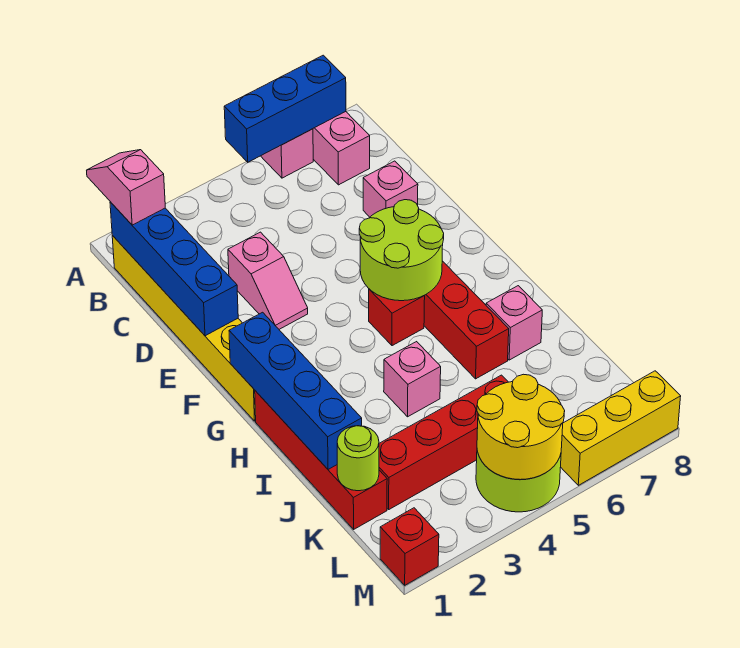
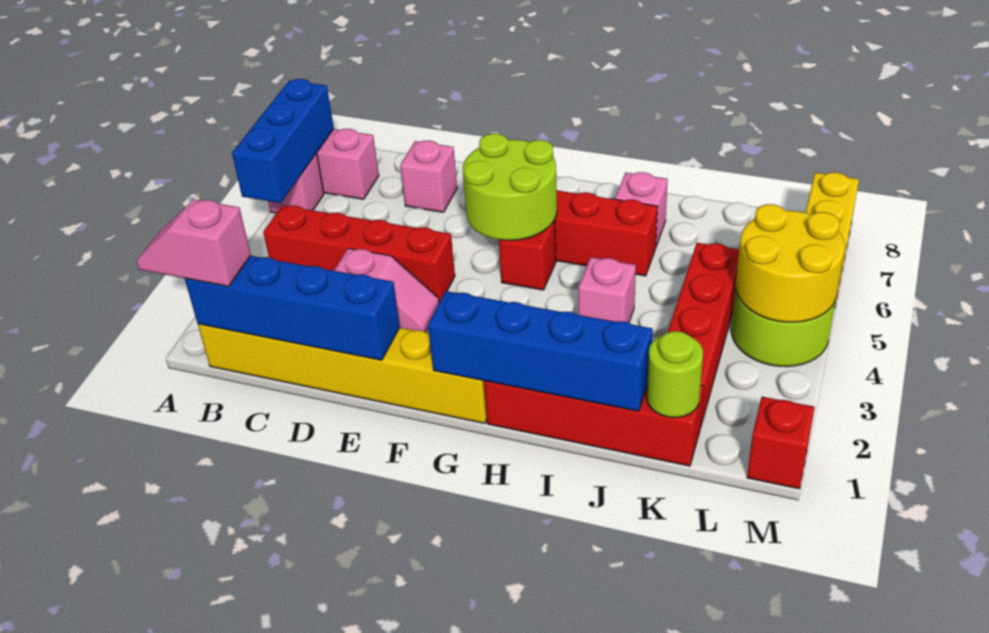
none -> red 1x4 brick [263,205,455,303]

